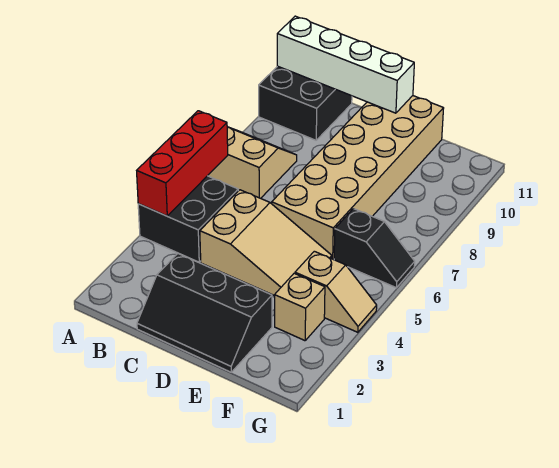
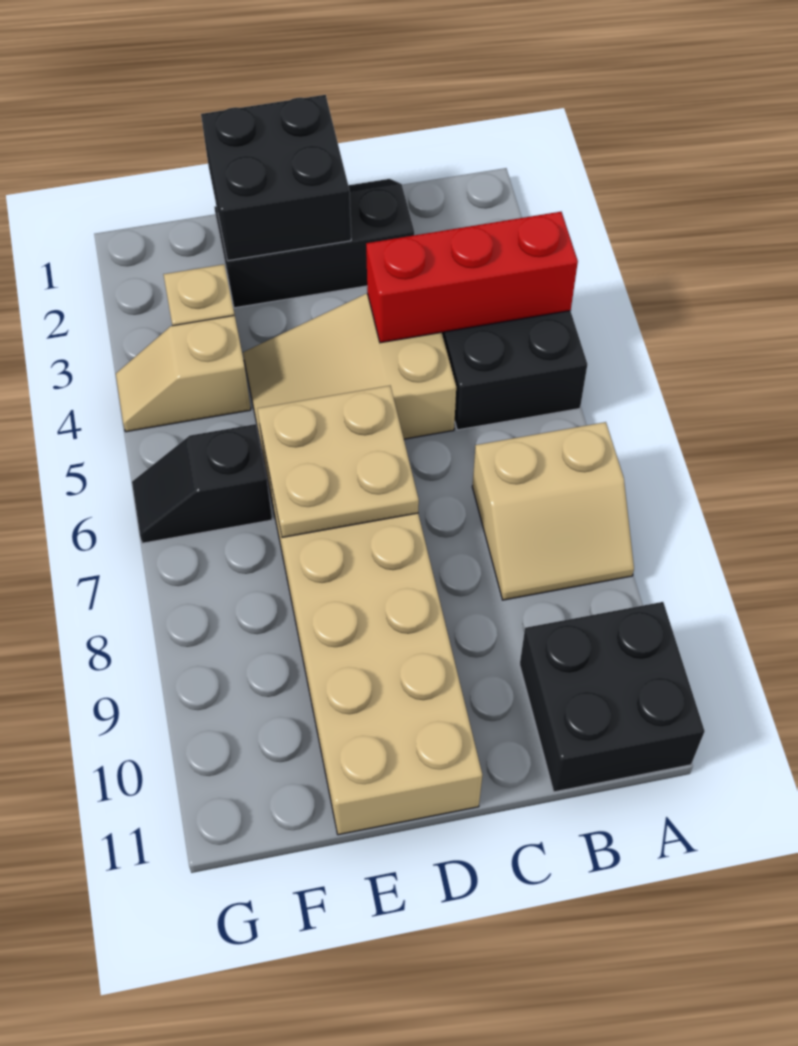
red 1x3 brick [137,111,228,216] -> red 1x3 brick turned to [366,212,578,343]
white 1x4 brick [277,16,414,113] -> none
none -> black 2x2 brick [201,95,351,261]
none -> tan 2x2 plate [258,386,419,537]

